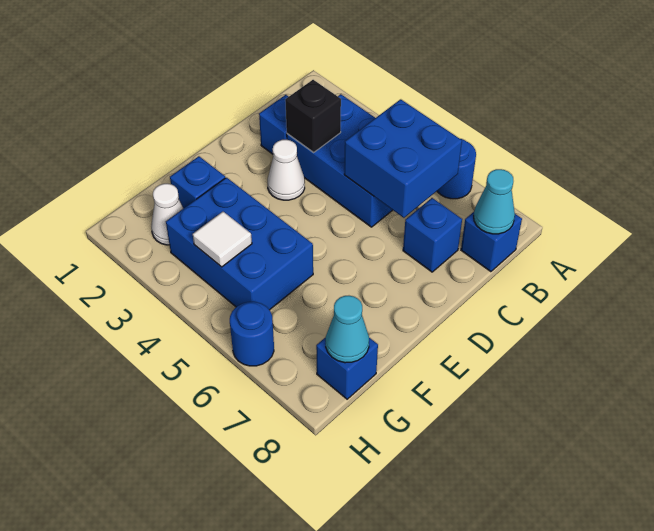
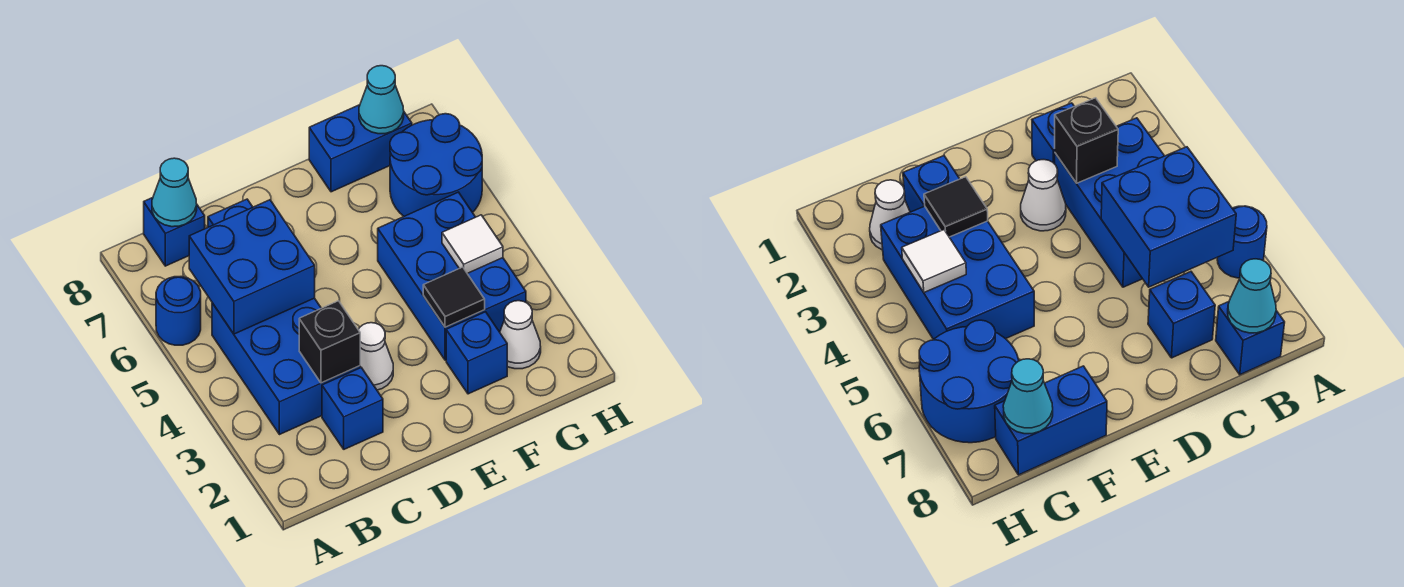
none -> black 1x1 tile [423,267,485,327]
blue 1x1 brick [316,337,378,399] -> blue 1x2 brick [309,105,412,192]
blue 1x1 round brick [230,302,274,366] -> blue 2x2 round brick [390,114,482,216]

